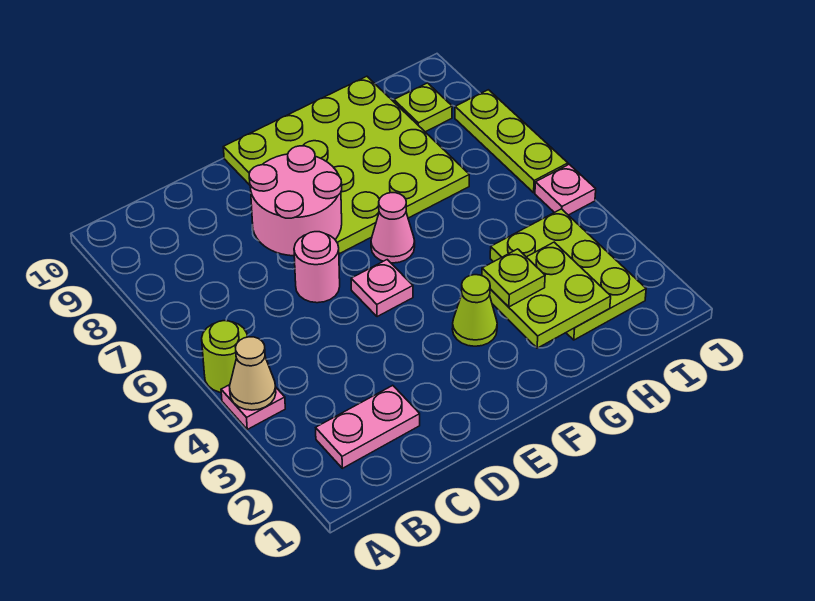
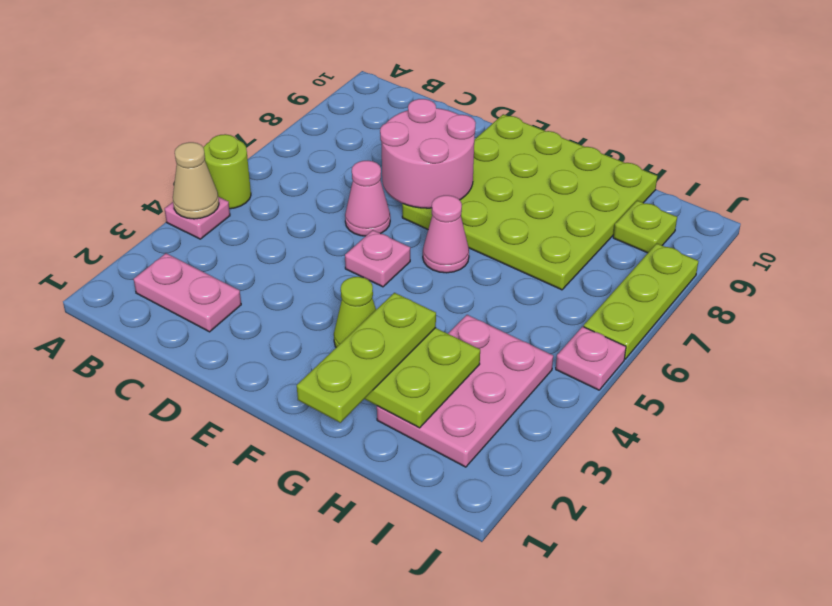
pink 1x1 round brick [294,232,340,303] -> pink 1x1 cone [345,161,390,236]
lime 1x1 plate [482,249,545,307] -> lime 1x3 plate [297,293,436,423]
lime 2x3 plate [490,209,646,340] -> pink 2x3 plate [377,315,553,467]

